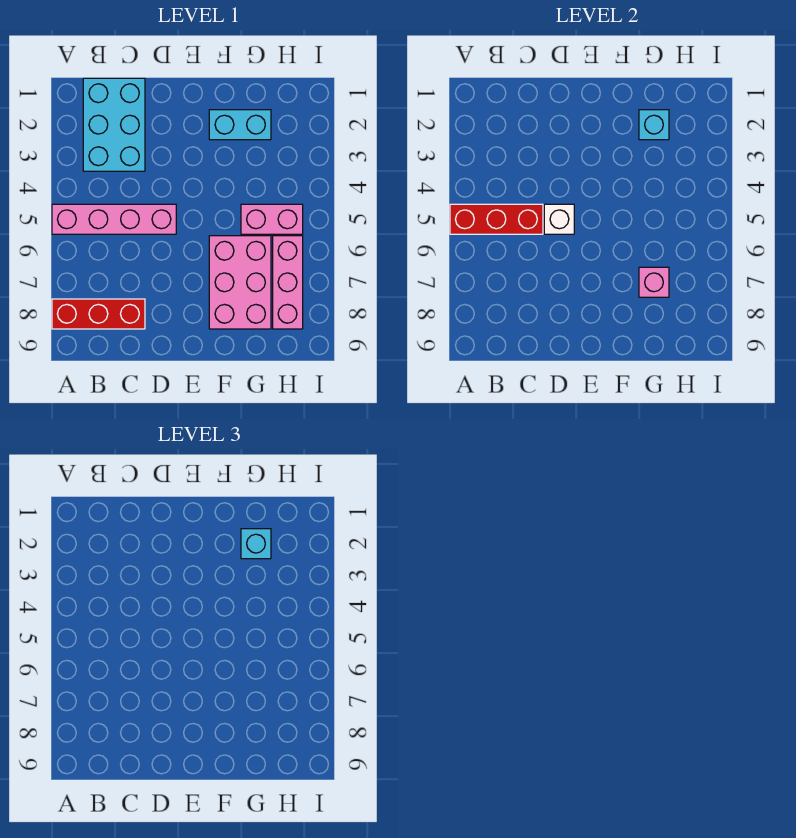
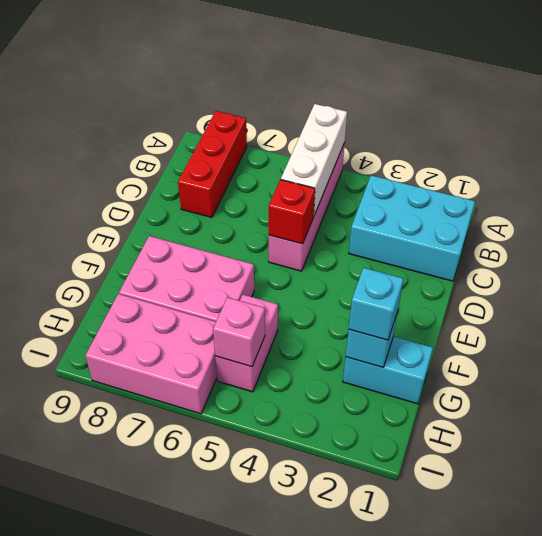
red 1x3 brick [450,204,543,234] -> white 1x3 brick [281,104,347,215]
white 1x1 brick [544,204,574,234] -> red 1x1 brick [269,180,315,244]
cyan 1x2 brick [209,110,271,140] -> cyan 1x2 brick turned to [343,336,433,404]
pink 1x1 brick [639,267,669,297] -> pink 1x1 brick moved to [213,297,265,367]
pink 1x3 brick [273,236,303,329] -> pink 2x3 brick [85,294,217,414]

